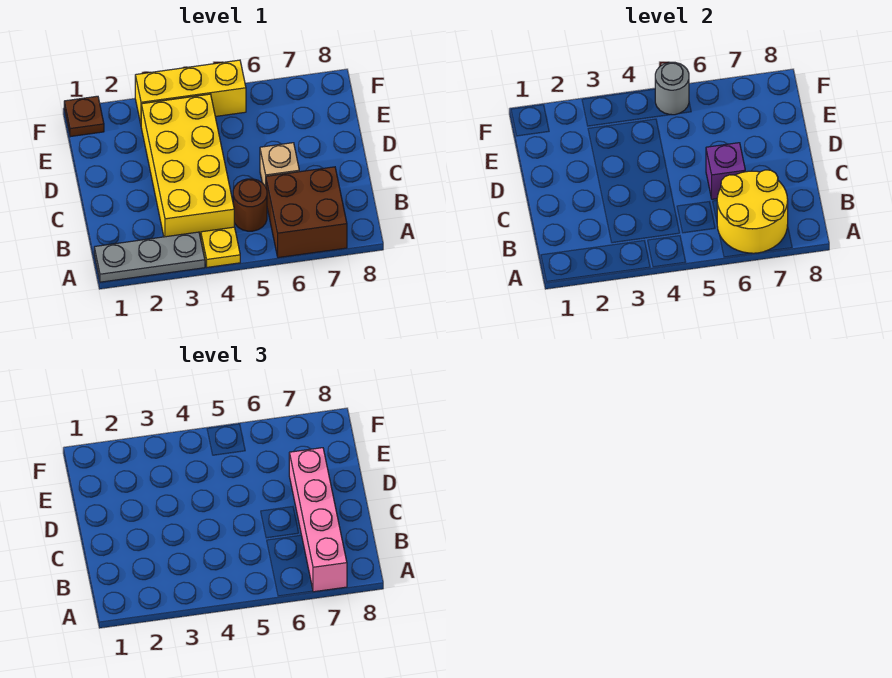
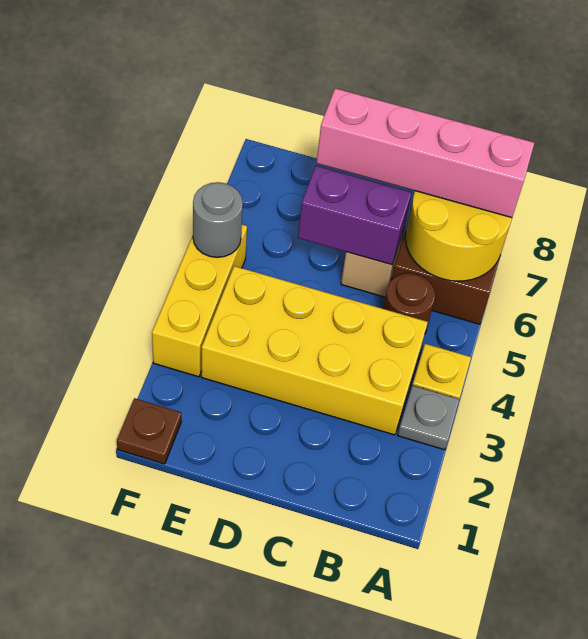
grey 1x3 plate [94,232,205,282] -> grey 1x1 plate [398,385,459,450]
purple 1x1 brick [706,143,745,199] -> purple 1x2 brick [298,166,412,265]

